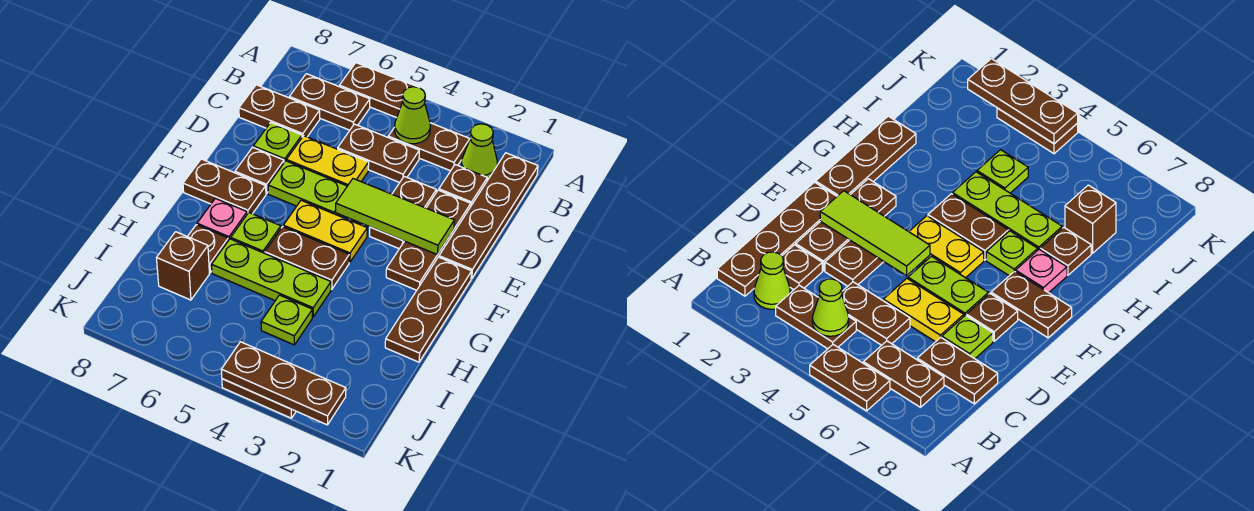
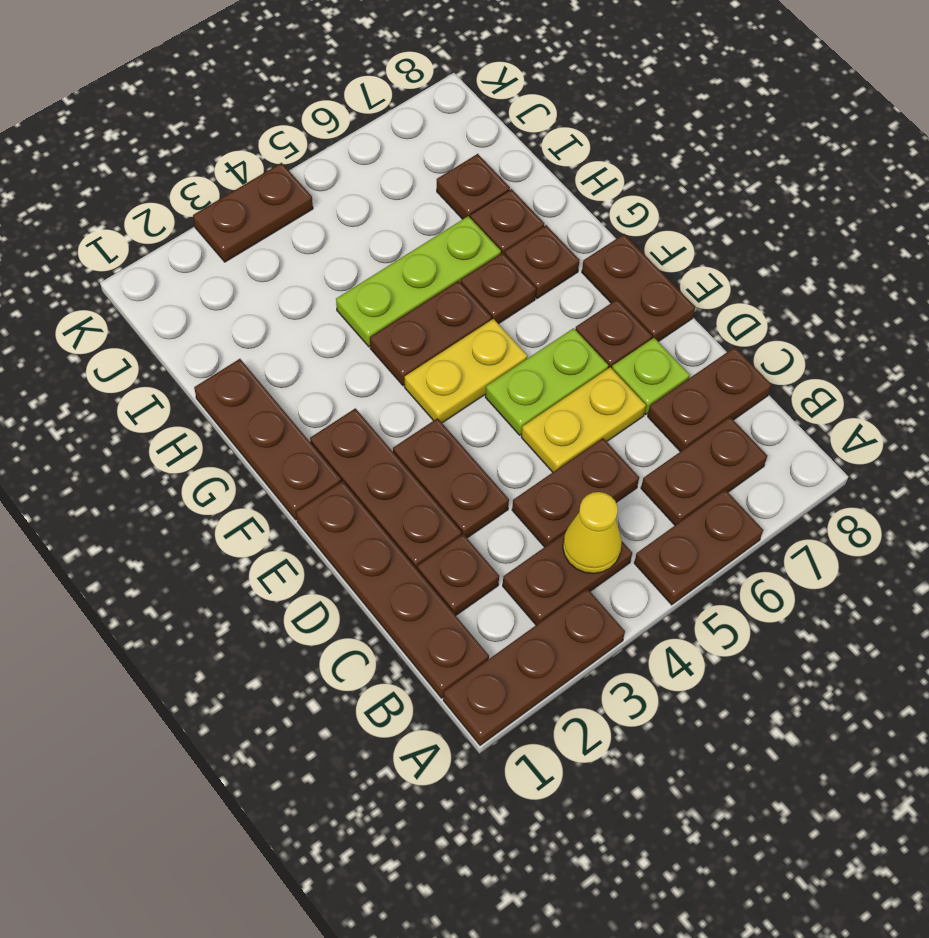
lime 1x1 cone [461,124,497,179] -> none
lime 1x1 cone [395,87,430,144] -> yellow 1x1 cone [563,492,622,574]
lime 1x3 tile [336,179,454,254] -> none
brown 1x2 plate [183,159,266,214] -> brown 1x2 plate turned to [582,234,695,342]
lime 1x1 plate [231,213,281,253] -> brown 1x1 plate [461,253,536,324]
pink 1x1 plate [197,198,247,240] -> brown 1x1 plate [505,225,580,298]
lime 1x1 plate [261,295,312,345] -> none
brown 1x1 brick [157,232,209,300] -> brown 1x1 plate [437,154,510,219]
brown 1x3 plate [221,342,346,425] -> brown 1x3 plate moved to [443,589,625,745]

